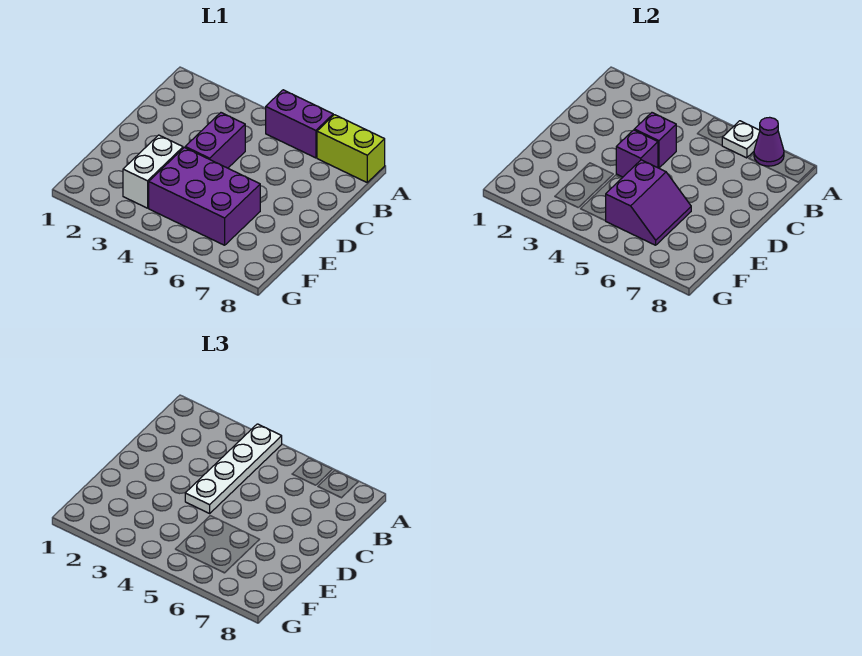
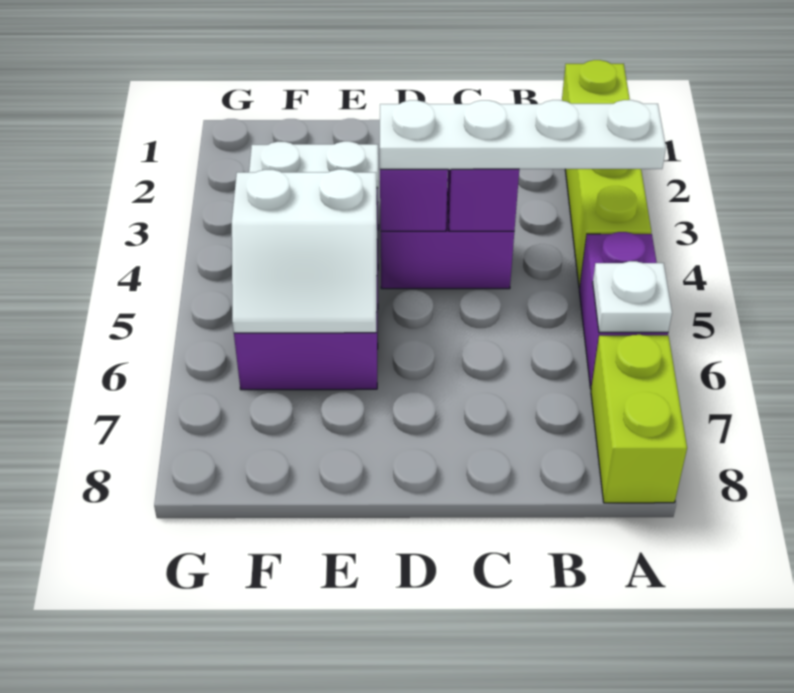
none -> lime 1x4 brick [562,60,651,288]
purple 1x1 cone [754,117,784,166] -> none
purple 2x2 slope [606,160,691,245] -> white 2x2 slope [232,169,377,333]

